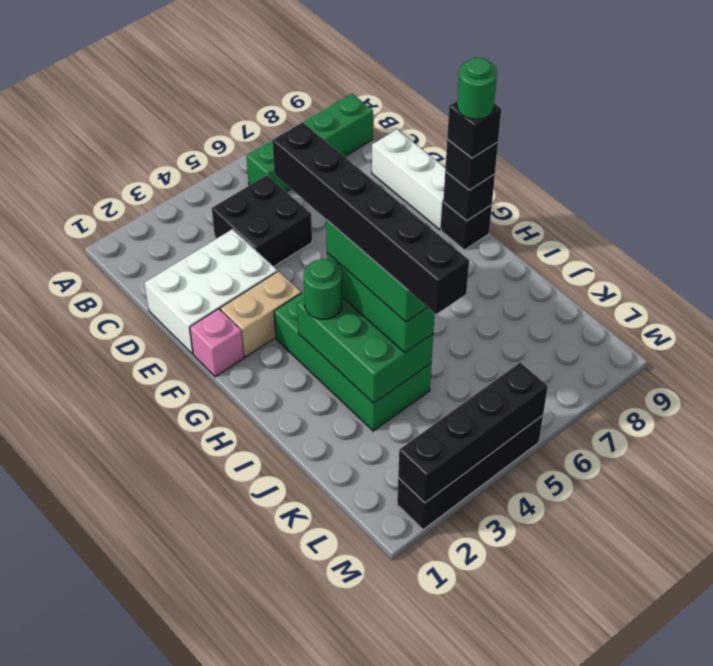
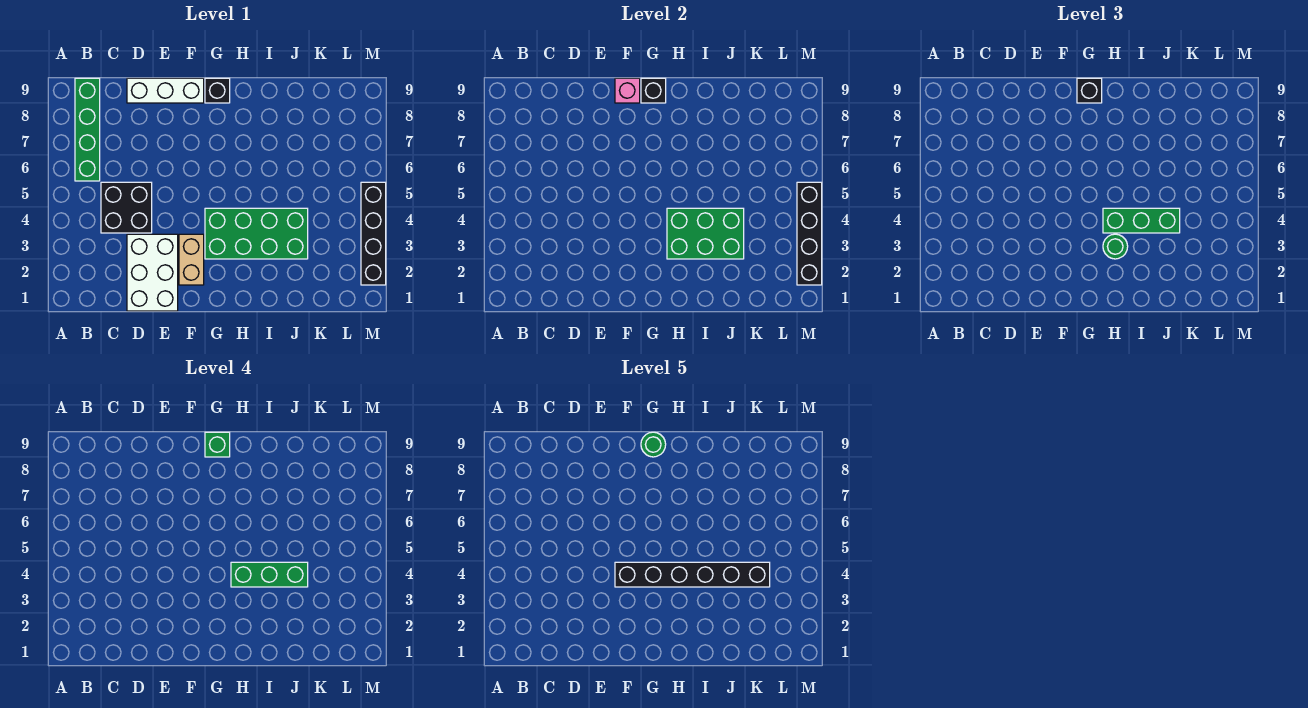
pink 1x1 brick [190,309,244,377] -> pink 1x1 brick moved to [615,78,640,103]
black 1x1 brick [447,101,501,158] -> green 1x1 brick [205,432,230,457]

